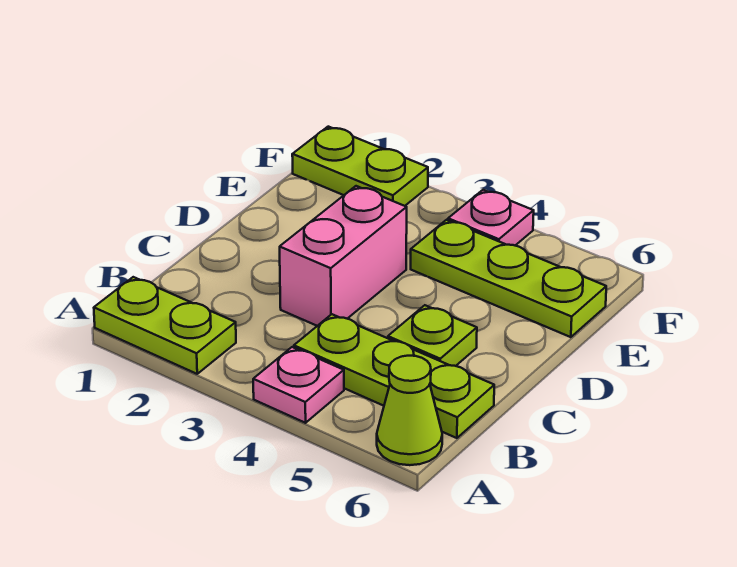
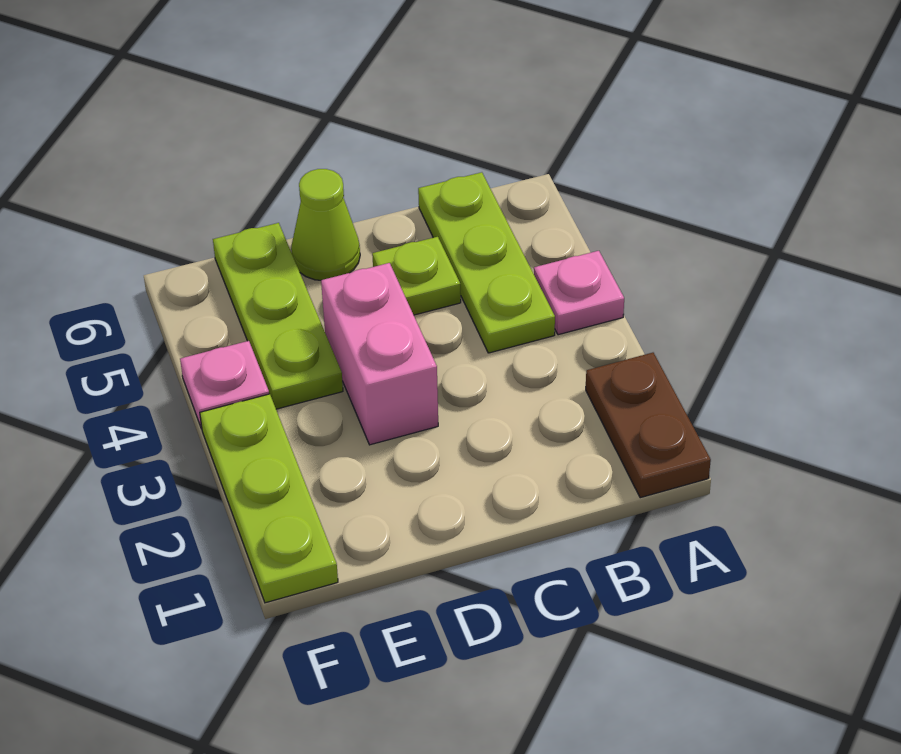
lime 1x2 plate [94,277,236,374] -> brown 1x2 plate [586,353,711,498]
lime 1x1 cone [377,356,442,465] -> lime 1x1 cone moved to [291,169,360,280]
pink 1x2 brick [280,186,407,326] -> pink 1x2 brick turned to [321,263,438,445]
lime 1x2 plate [292,127,428,206] -> lime 1x3 plate [200,394,338,603]

